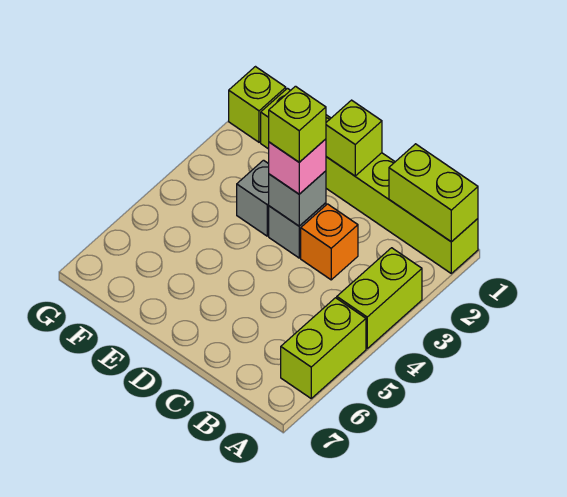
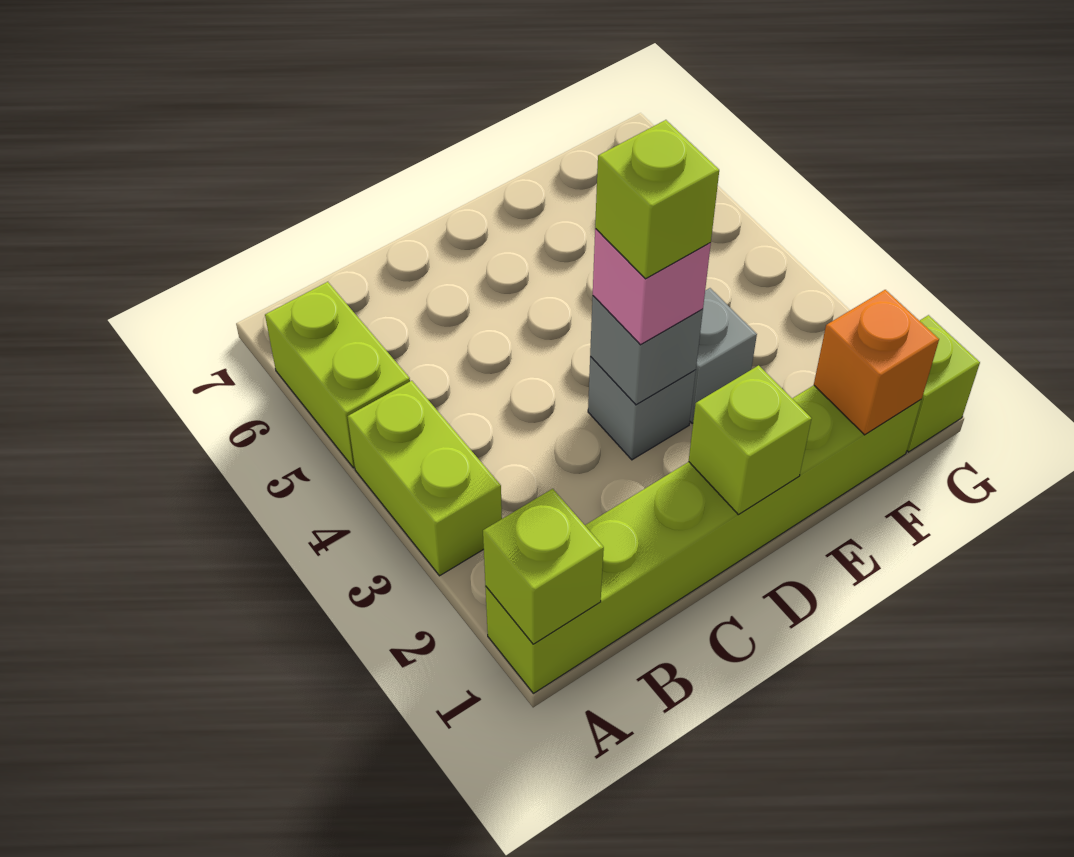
lime 1x2 brick [389,144,478,242] -> lime 1x1 brick [483,489,604,644]
orange 1x1 brick [301,204,358,280] -> orange 1x1 brick moved to [814,290,939,435]

